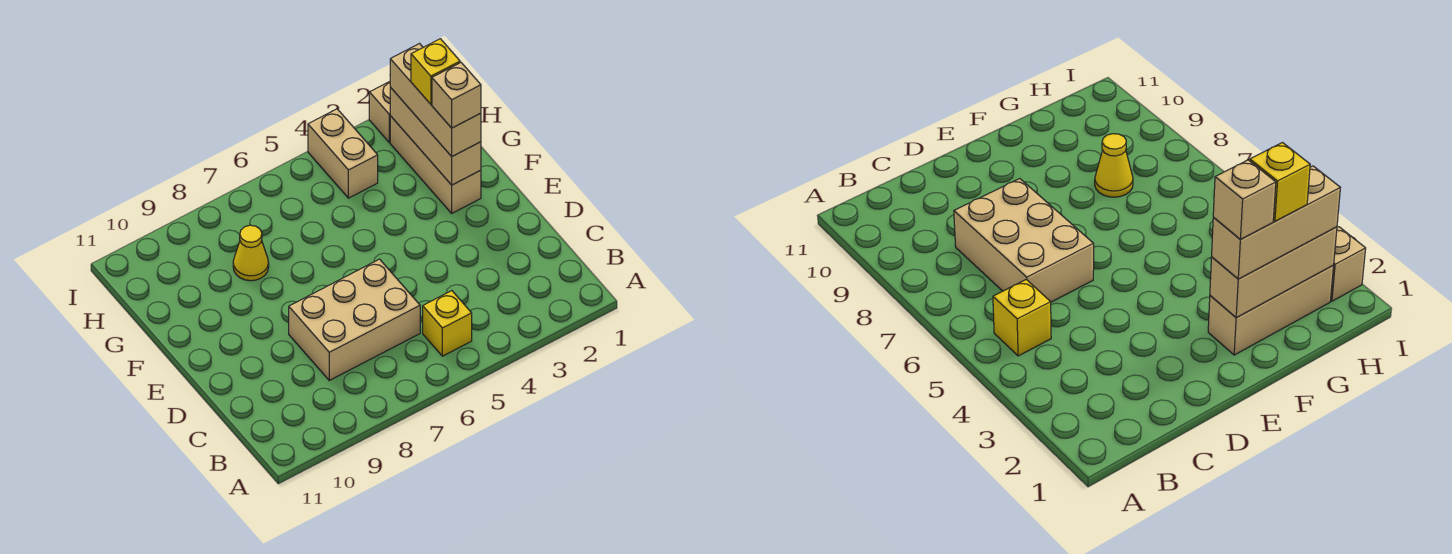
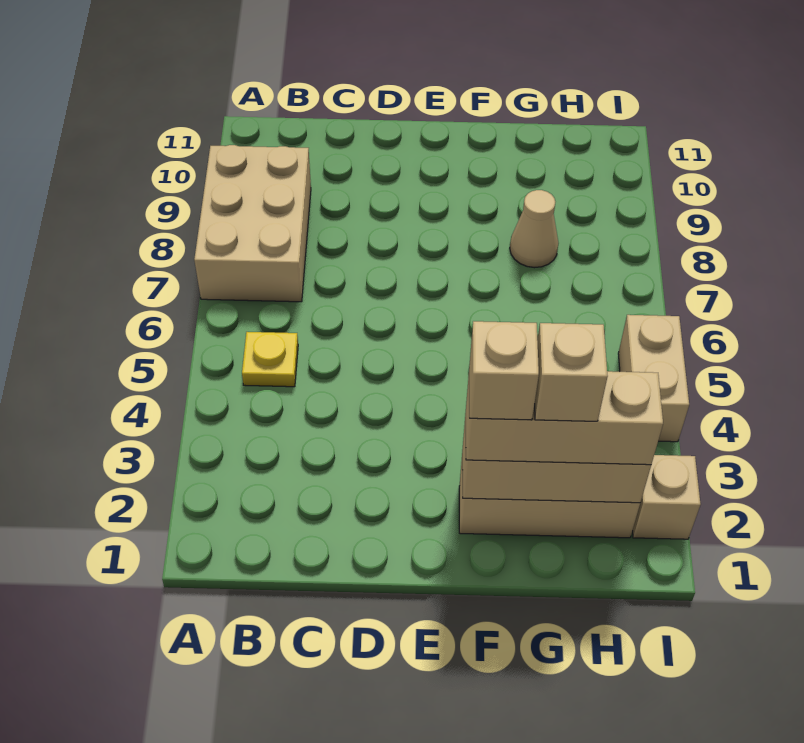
yellow 1x1 brick [423,291,472,356] -> yellow 1x1 plate [242,332,298,387]
tan 2x3 brick [289,259,420,380] -> tan 2x3 brick moved to [194,145,311,302]
yellow 1x1 brick [411,39,460,104] -> tan 1x1 brick [535,323,608,421]
yellow 1x1 cone [233,225,269,281] -> tan 1x1 cone [510,190,558,268]
tan 1x2 brick [308,109,378,198] -> tan 1x2 brick turned to [618,315,689,442]

